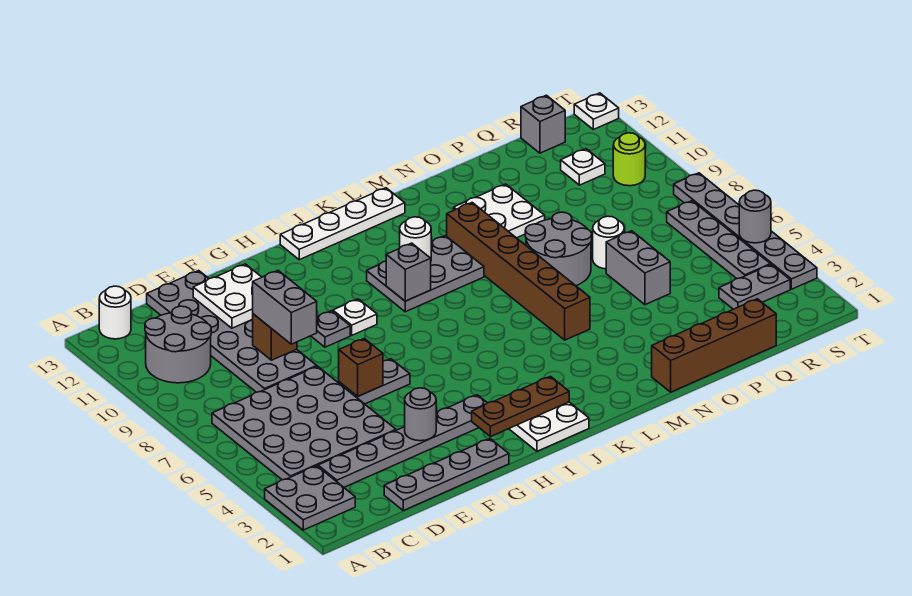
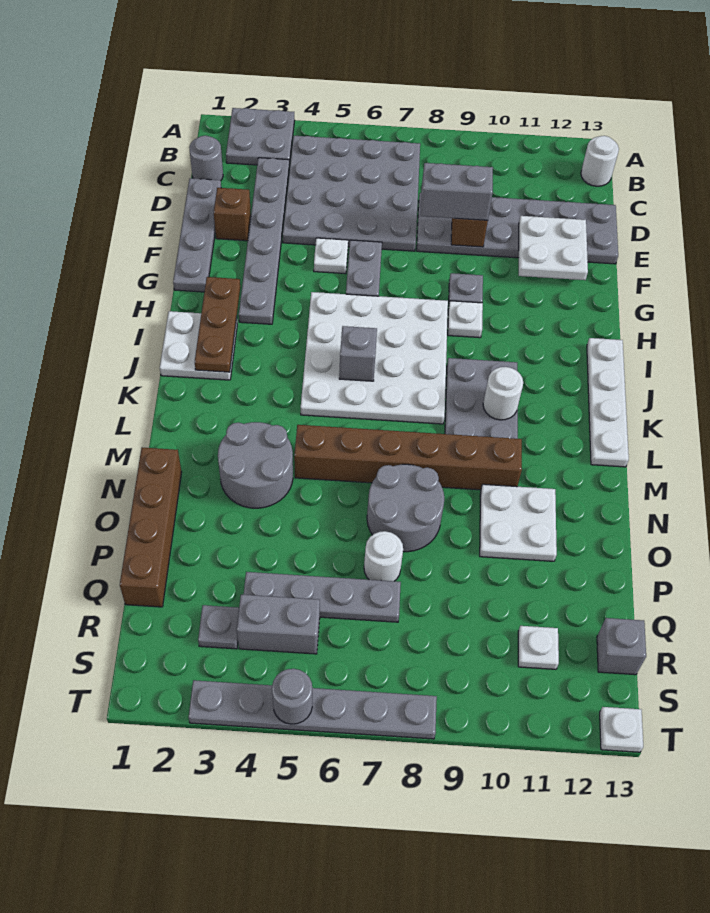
grey 2x2 round brick [145,306,211,383] -> grey 2x2 round brick moved to [218,422,293,508]
grey 1x1 round brick [405,388,436,441] -> grey 1x1 round brick moved to [189,136,223,180]
none -> white 1x1 plate [314,238,348,274]
brown 1x1 brick [339,339,383,396] -> brown 1x1 brick moved to [214,188,251,241]
none -> white 4x4 plate [301,292,448,424]
grey 1x1 brick [386,243,431,301] -> grey 1x1 brick moved to [339,326,377,381]
grey 1x2 brick [606,231,670,305] -> grey 1x2 brick moved to [237,595,320,654]
grey 1x2 plate [719,265,790,309] -> grey 1x1 plate [198,605,239,649]
grey 1x4 plate [667,201,770,279] -> grey 1x4 plate moved to [244,572,401,622]
lime 1x1 round brick [613,133,645,186] -> none

